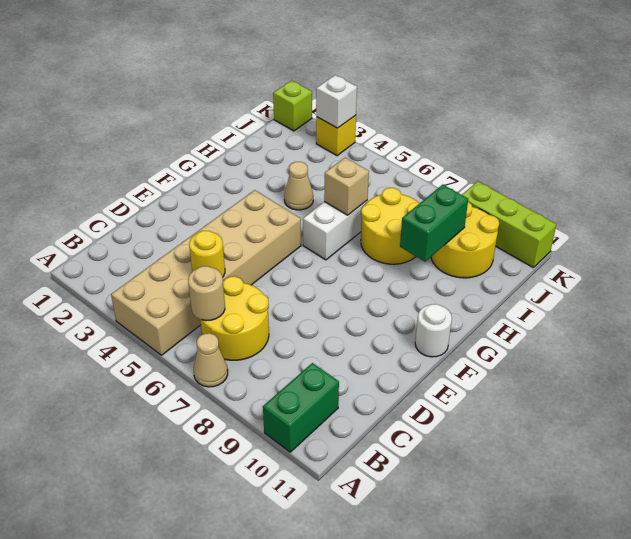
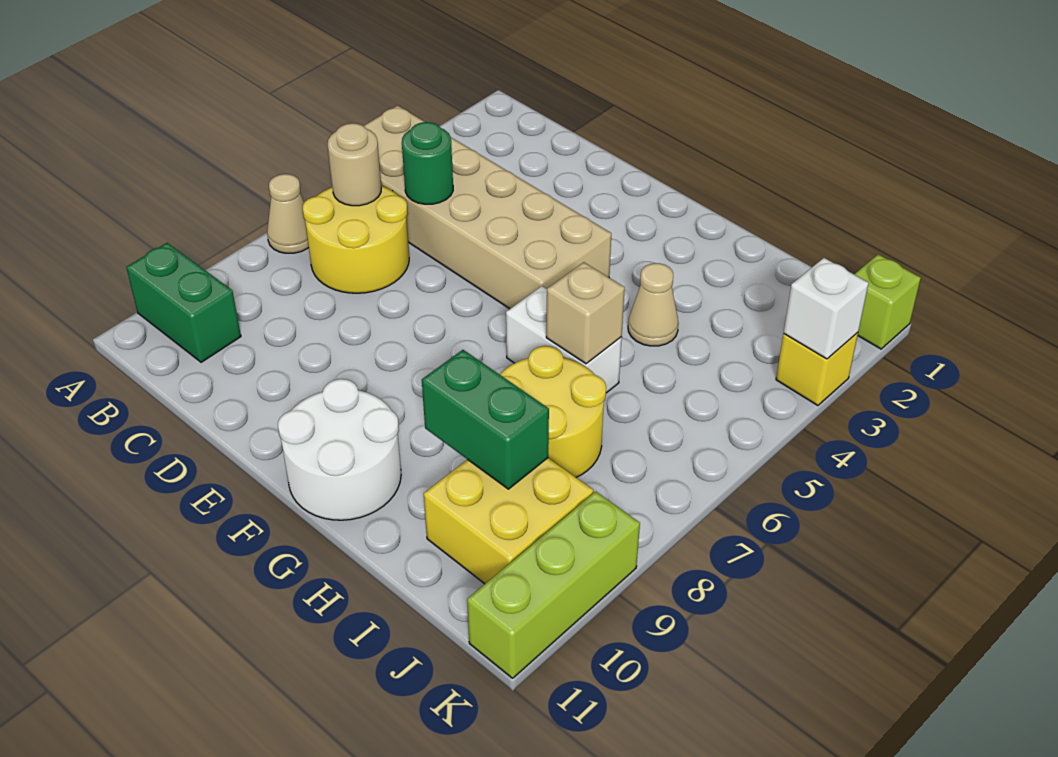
yellow 1x1 round brick [189,231,225,277] -> green 1x1 round brick [402,122,453,204]
white 1x1 round brick [415,304,452,357] -> white 2x2 round brick [278,379,401,520]
yellow 2x2 round brick [431,202,499,278] -> yellow 2x2 brick [424,458,593,584]

